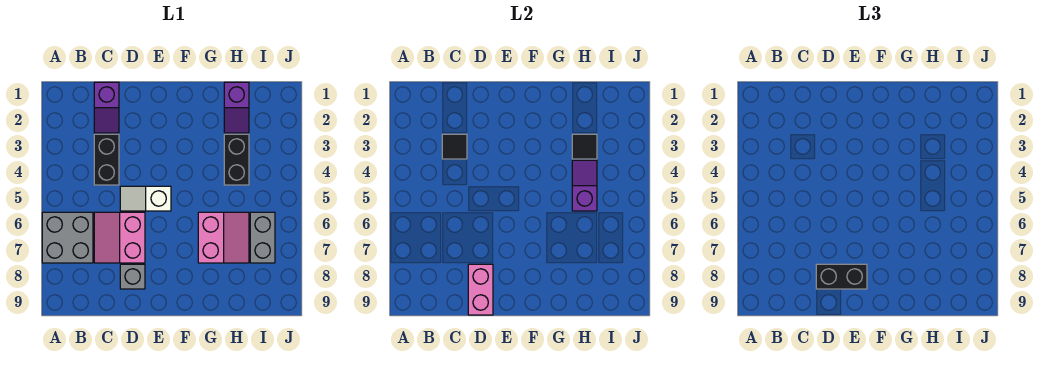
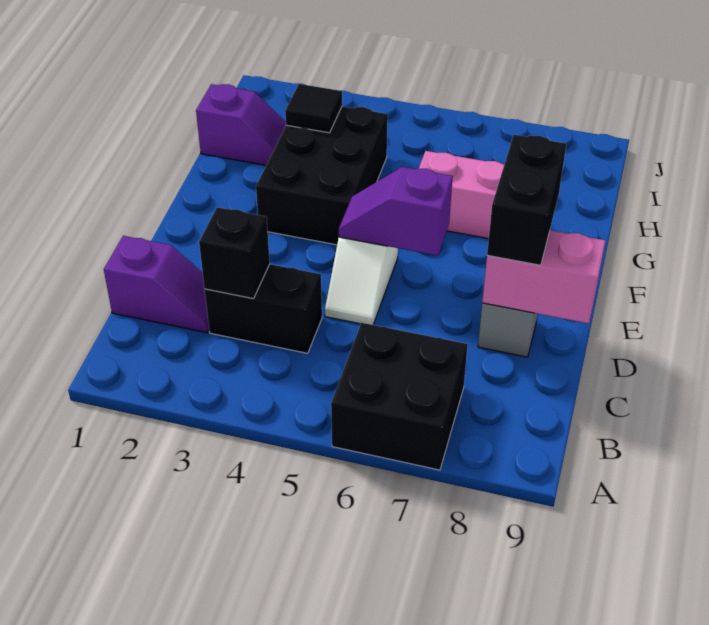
grey 2x2 brick [42,212,93,263] -> black 2x2 brick [331,323,468,470]
black 1x1 tile [442,134,467,159] -> black 1x1 brick [199,207,270,299]
pink 2x2 slope [94,212,145,263] -> none
black 1x2 brick [224,134,249,185] -> black 2x3 brick [256,106,388,245]
purple 1x2 slope [572,160,597,211] -> purple 1x2 slope moved to [339,167,453,256]
grey 1x2 brick [250,212,275,263] -> none

